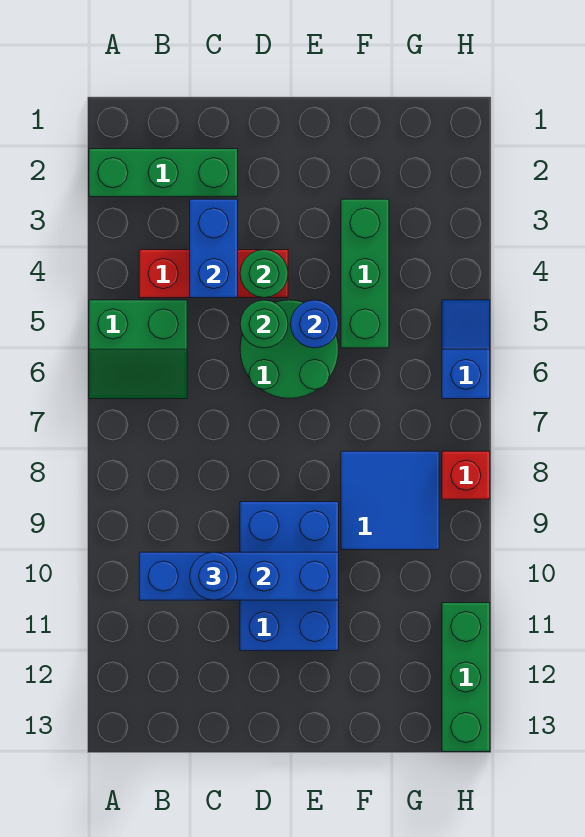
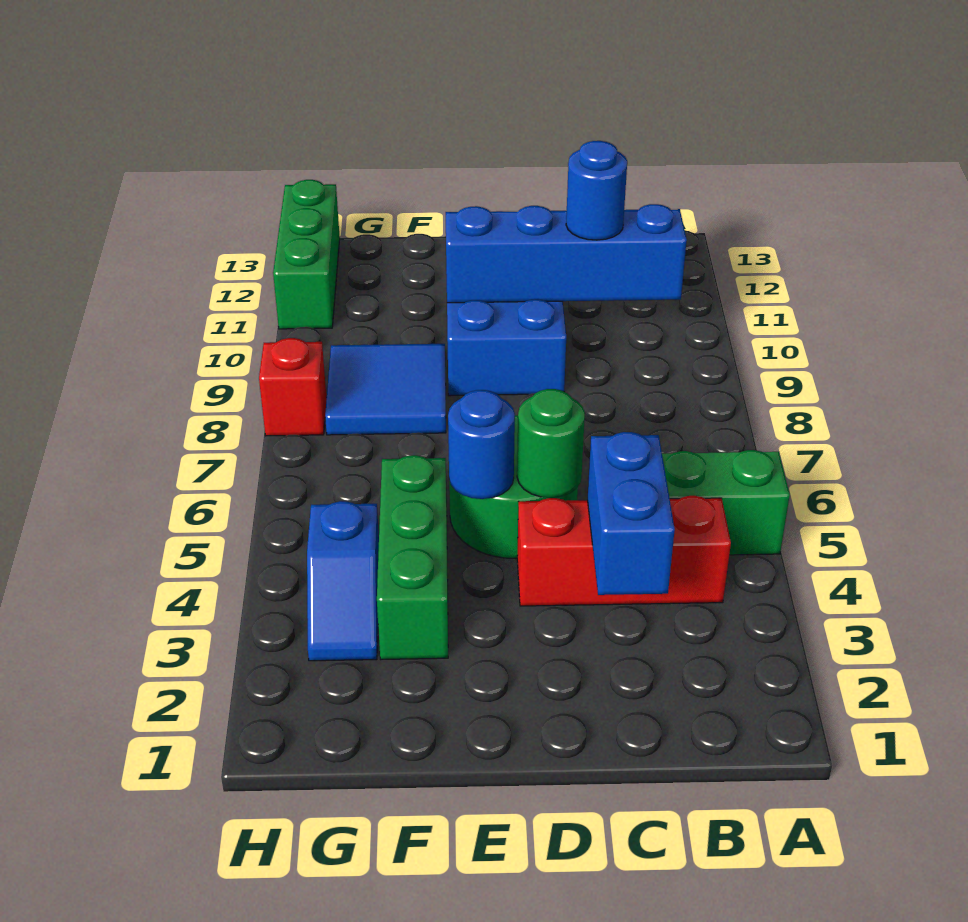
green 1x3 brick [89,149,238,197] -> none
green 1x1 round brick [240,250,288,298] -> none
blue 1x2 slope [442,300,490,399] -> blue 1x2 slope moved to [307,501,379,661]

